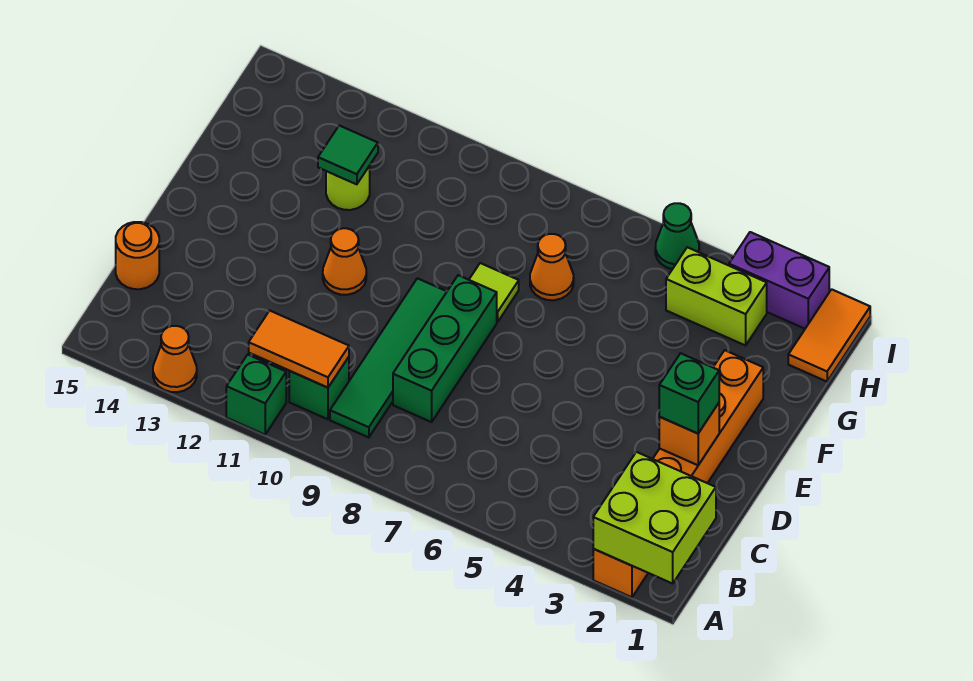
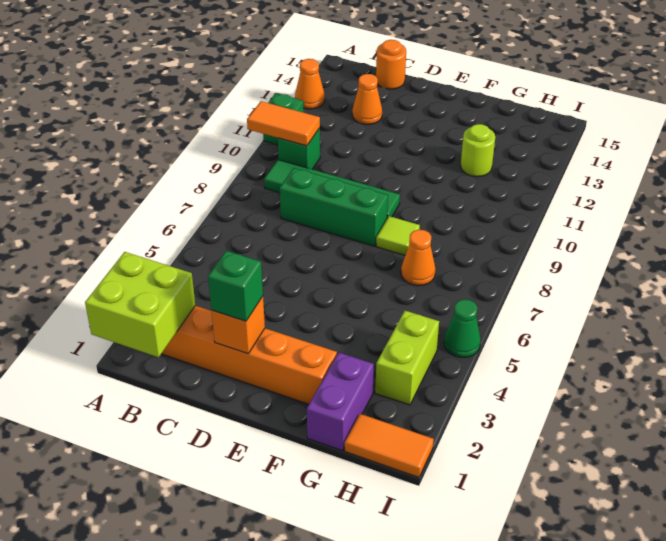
orange 1x2 tile [249,311,349,388] -> orange 1x2 tile turned to [247,101,320,146]
orange 1x1 cone [323,228,366,295] -> orange 1x1 cone moved to [352,74,382,124]
green 1x1 tile [318,126,378,184] -> none
purple 1x2 brick [729,232,829,329] -> purple 1x2 brick moved to [307,353,374,451]

